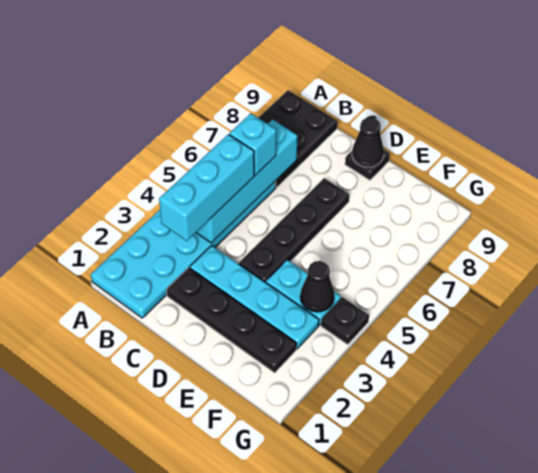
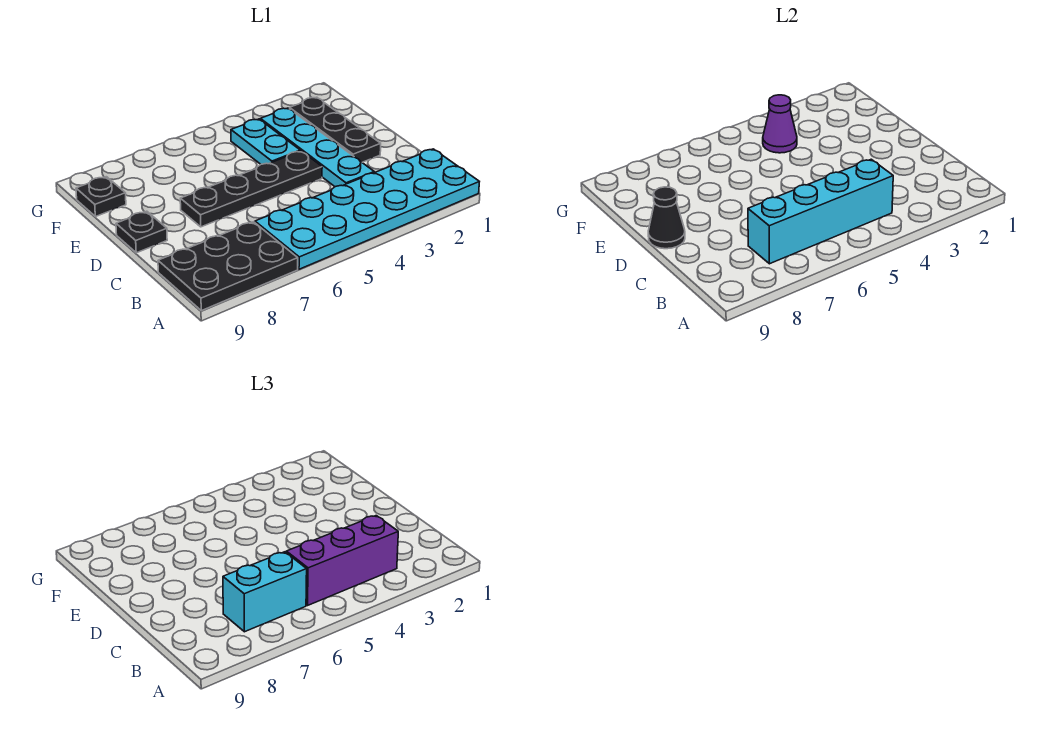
cyan 1x3 brick [159,134,254,241] -> purple 1x3 brick [286,516,398,605]
cyan 1x1 brick [229,113,276,175] -> cyan 1x2 brick [223,552,307,632]
black 1x4 plate [167,268,297,373] -> black 1x3 plate [290,97,381,162]
black 1x1 cone [300,261,334,312] -> purple 1x1 cone [763,95,797,153]
black 1x1 plate [321,297,369,345] -> black 1x1 plate moved to [76,177,126,217]

